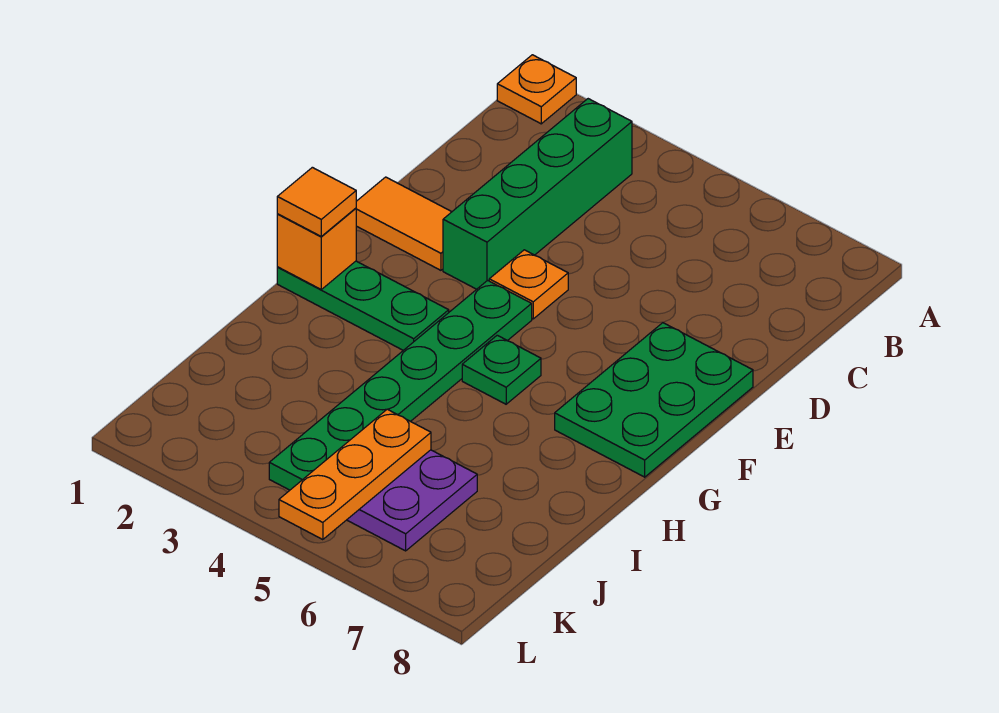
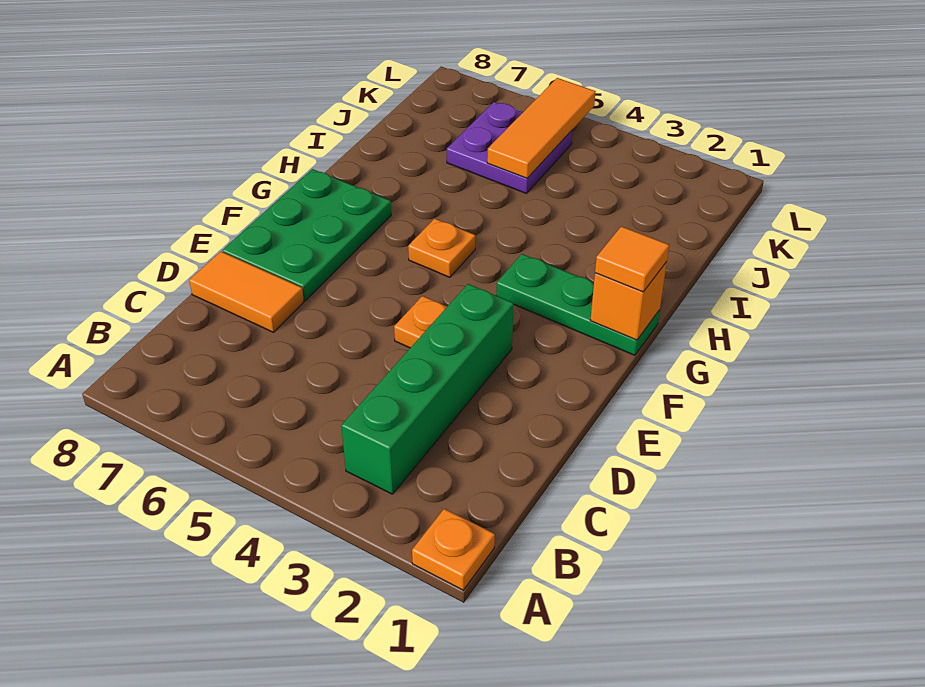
orange 1x2 tile [356,177,451,270] -> orange 1x2 tile moved to [189,252,304,332]
green 1x6 plate [269,280,532,490] -> none
green 1x1 plate [462,335,541,404] -> orange 1x1 plate [408,219,475,277]
orange 1x3 plate [279,409,431,540] -> orange 1x3 tile [487,78,596,178]

